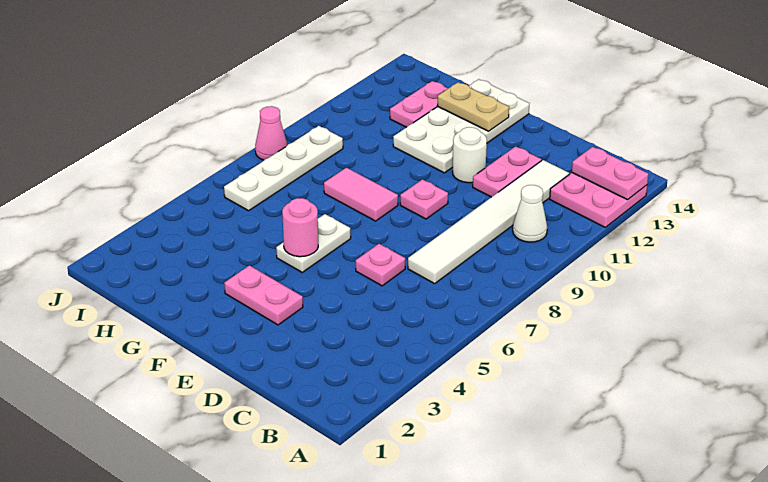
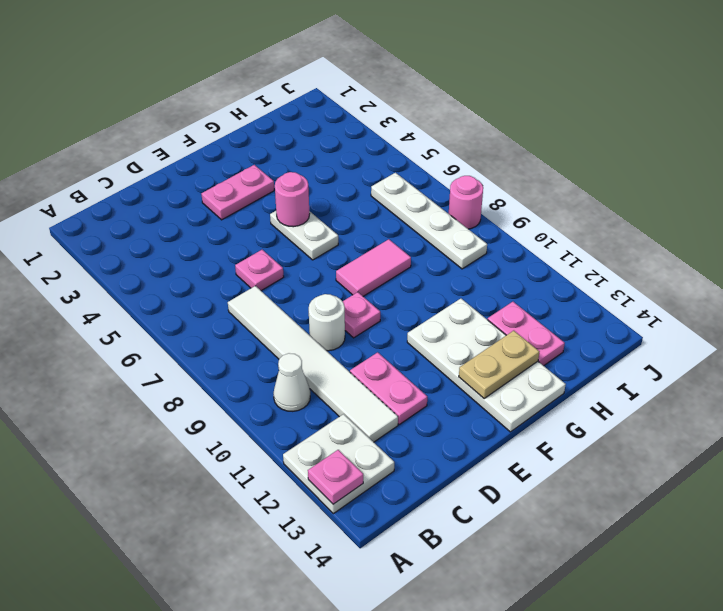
pink 2x2 plate [550,173,647,227] -> white 2x2 plate [283,414,394,514]
pink 1x2 plate [572,147,648,200] -> pink 1x1 plate [308,450,363,504]
white 1x1 round brick [453,127,487,183] -> white 1x1 round brick moved to [309,294,345,351]
pink 1x1 cone [255,106,287,160] -> pink 1x1 round brick [449,176,483,229]

